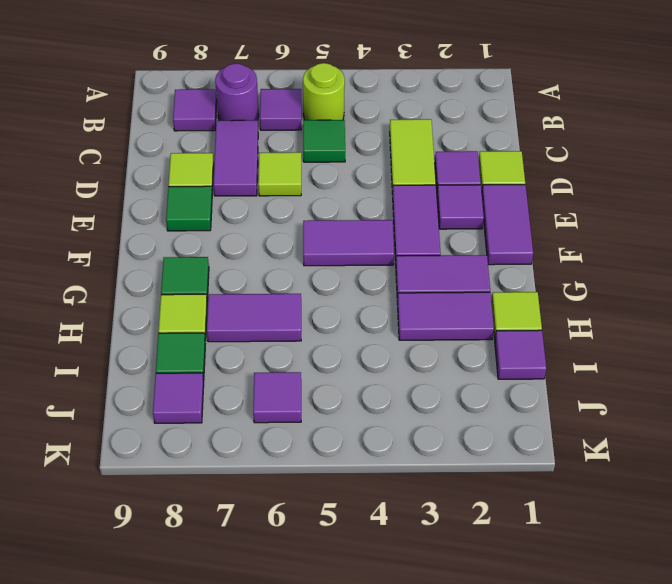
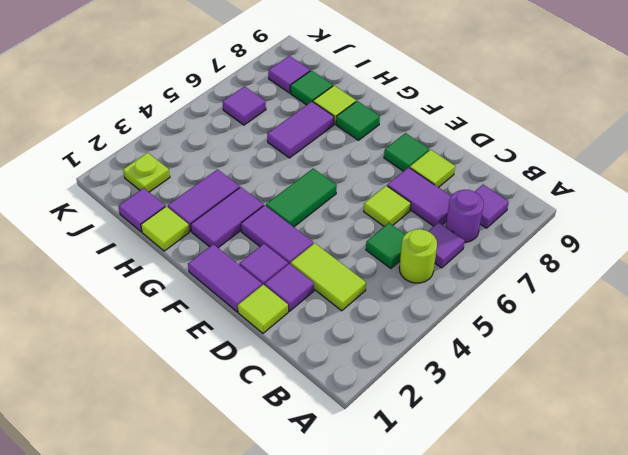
purple 1x2 tile [303,220,394,266] -> green 1x2 tile [266,168,337,227]
none -> lime 1x1 plate [123,153,170,192]

